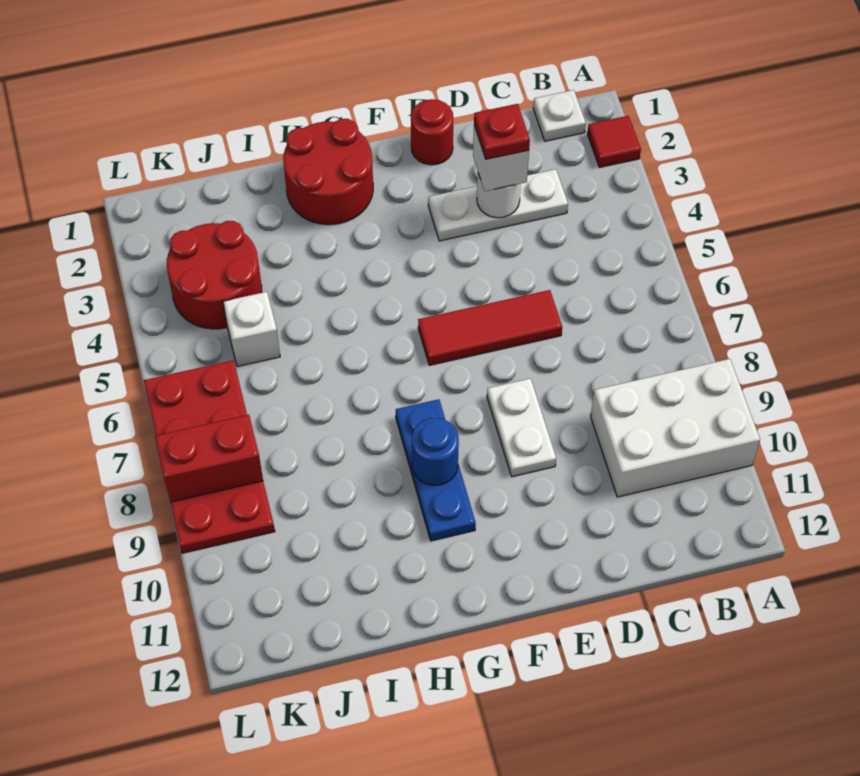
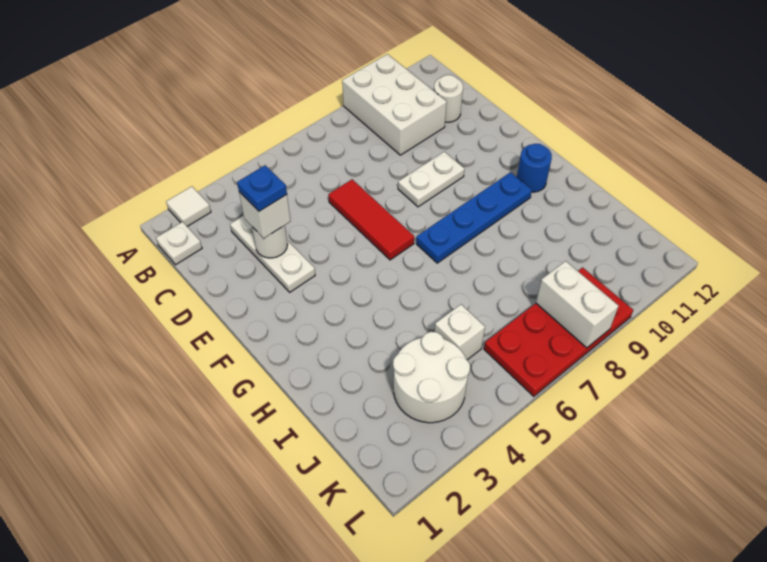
red 1x1 tile [587,116,641,167] -> white 1x1 tile [166,187,211,226]
none -> white 1x1 round brick [434,75,463,122]
red 1x1 plate [474,104,530,159] -> blue 1x1 plate [237,165,287,211]
red 1x1 round brick [411,99,453,165] -> none
red 2x2 round brick [283,119,373,225] -> none
blue 1x3 plate [396,399,476,541] -> blue 1x4 plate [416,172,532,263]
blue 1x1 round brick [412,418,459,485] -> blue 1x1 round brick moved to [517,144,552,192]
red 2x2 round brick [167,221,262,329] -> white 2x2 round brick [393,332,470,423]
red 1x2 brick [155,415,263,502] -> white 1x2 brick [536,261,619,348]

